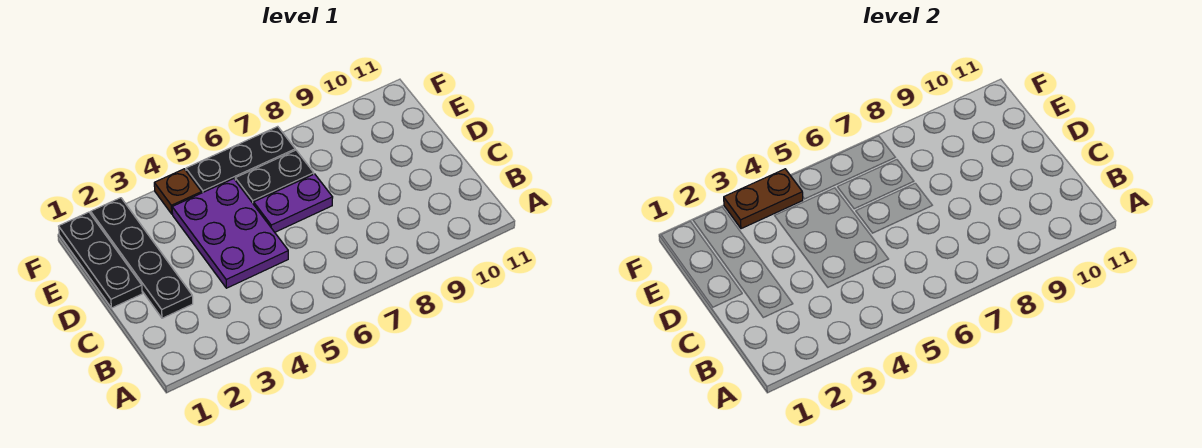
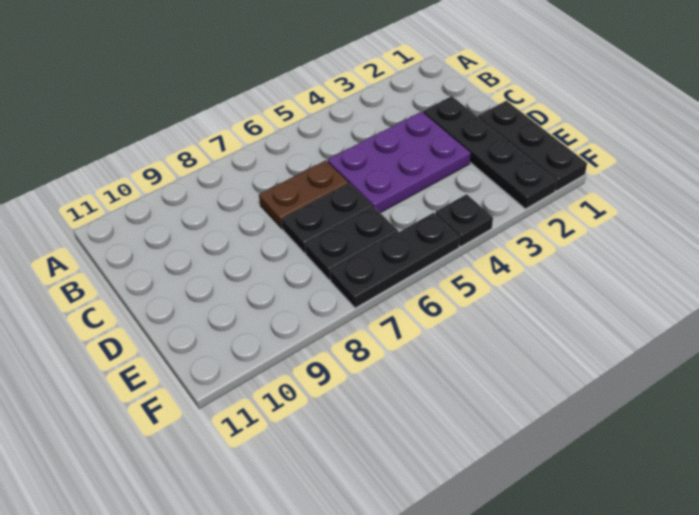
purple 2x3 plate [172,179,288,288] -> purple 2x3 plate turned to [328,112,471,213]
purple 1x2 plate [254,174,333,232] -> black 1x2 plate [281,183,373,254]
brown 1x2 plate [724,169,803,229] -> brown 1x2 plate moved to [259,160,348,228]
brown 1x1 plate [154,169,202,214] -> black 1x1 plate [435,194,493,247]

